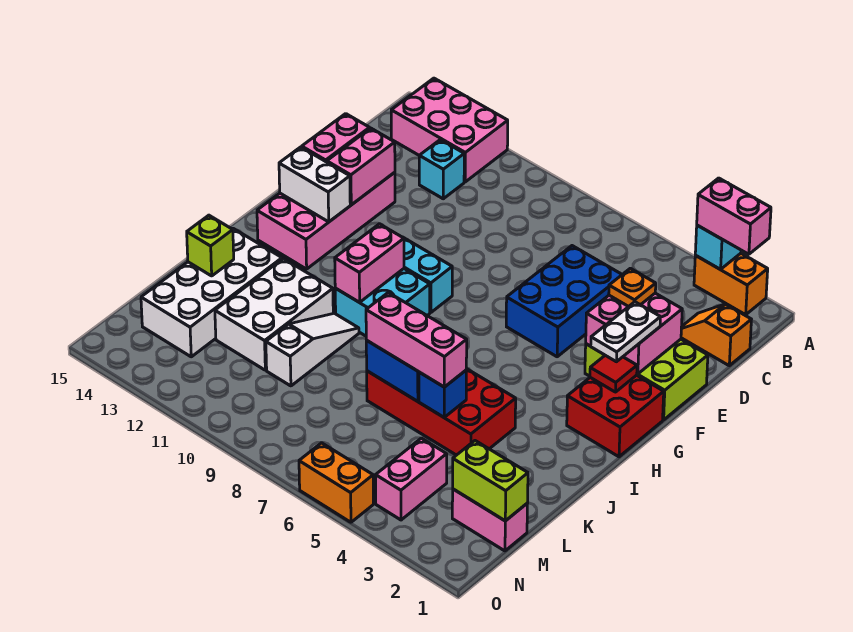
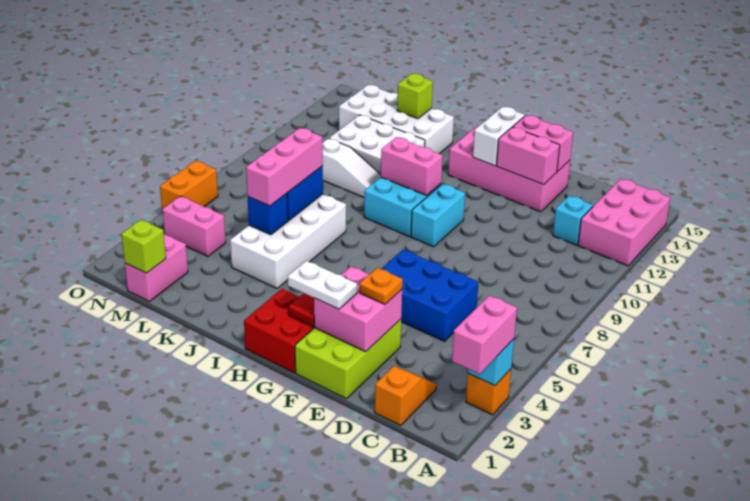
orange 1x2 brick [694,253,768,315] -> orange 1x1 brick [466,369,511,415]
red 2x4 brick [367,369,516,455] -> white 2x4 brick [230,194,346,288]
lime 1x2 brick [453,441,528,521] -> lime 1x1 brick [121,220,166,273]

